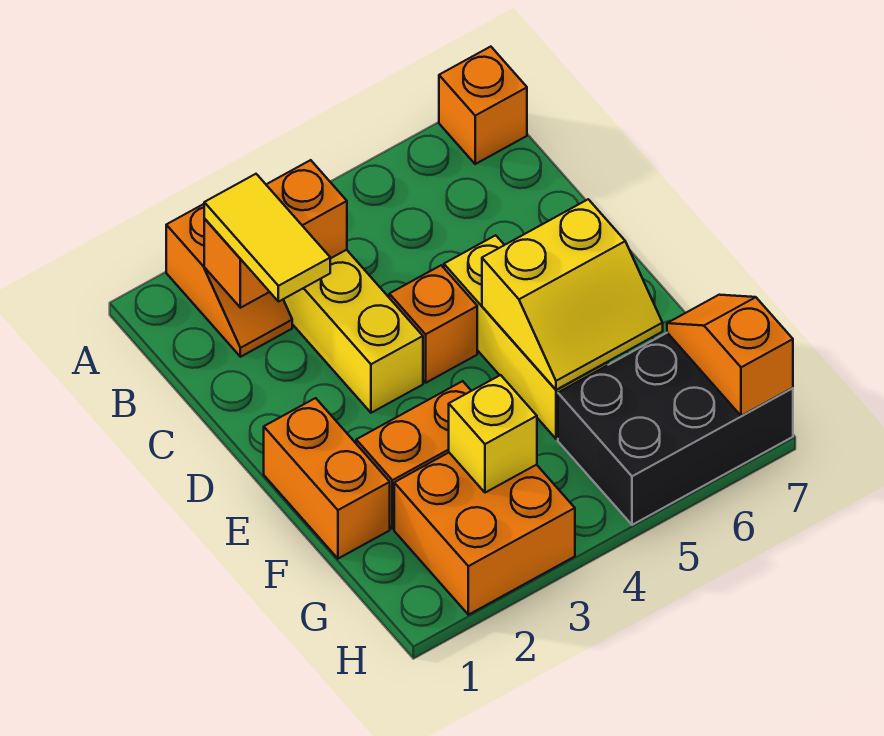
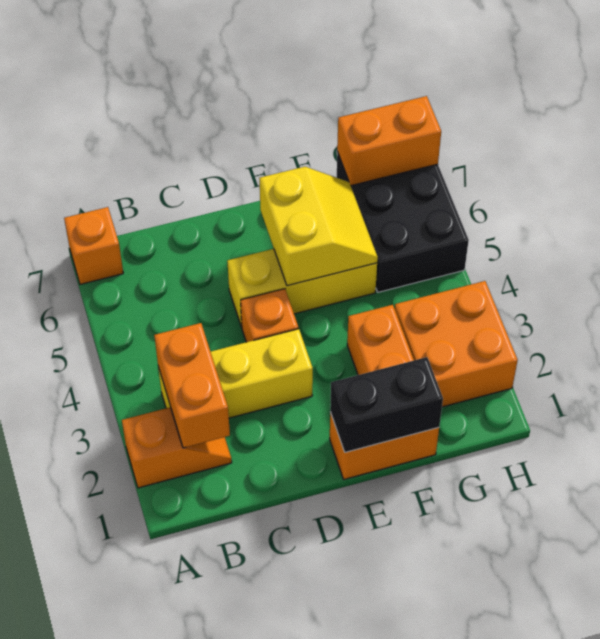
yellow 1x2 tile [204,174,330,302] -> none
none -> black 1x2 brick [330,357,443,452]
yellow 1x1 brick [449,375,537,493] -> none
orange 1x2 slope [667,295,793,416] -> orange 1x2 brick [337,96,441,186]

